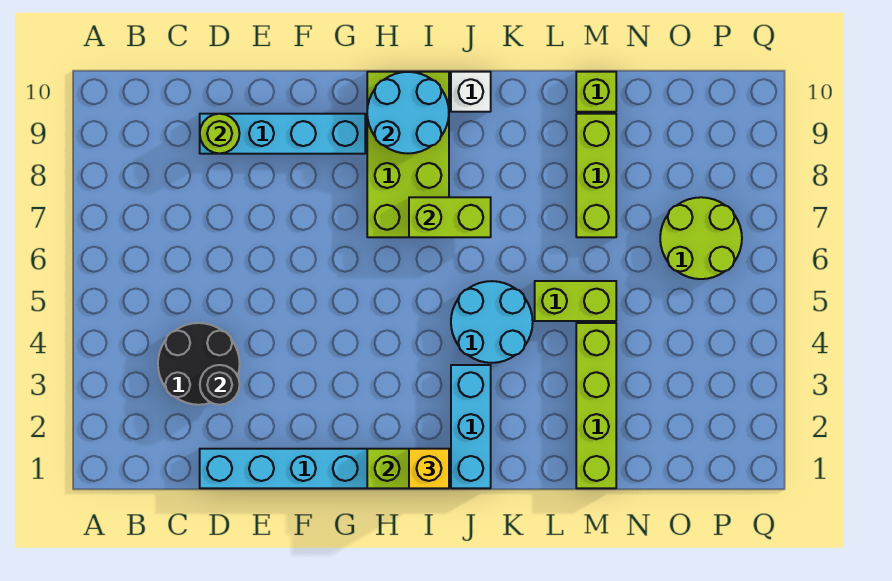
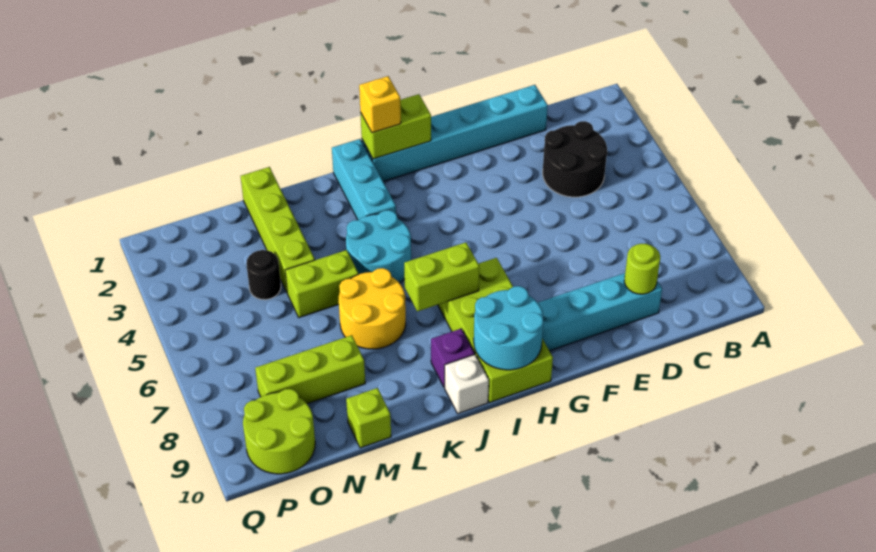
black 1x1 round brick [200,365,240,405] -> black 1x1 round brick moved to [246,250,281,300]
none -> purple 1x1 brick [431,329,475,387]
none -> yellow 2x2 round brick [339,268,406,349]
lime 1x3 brick [576,114,616,237] -> lime 1x3 brick turned to [255,335,365,404]
lime 2x2 round brick [660,197,742,279] -> lime 2x2 round brick moved to [243,389,315,474]

